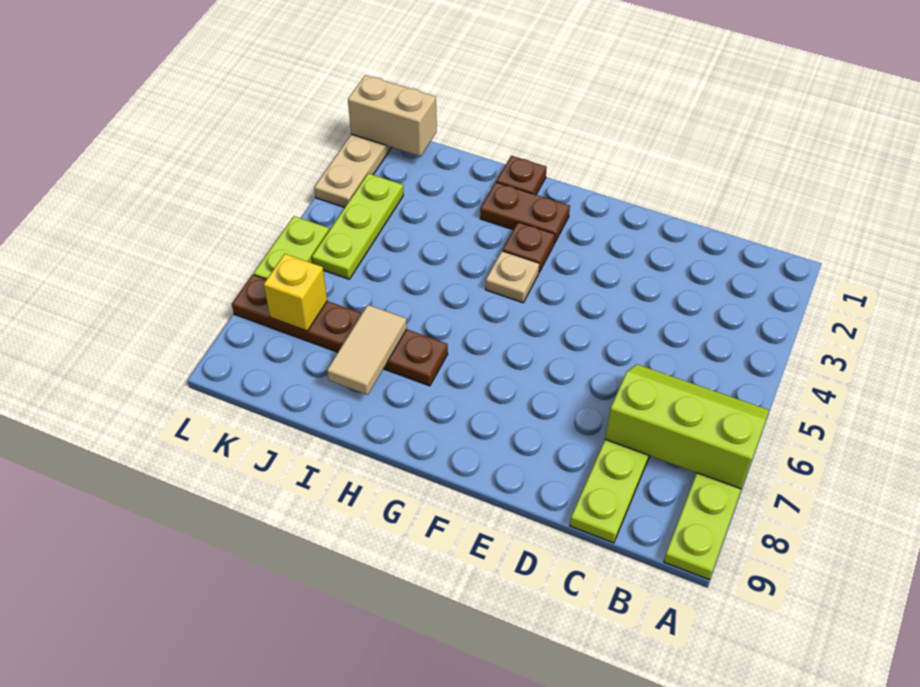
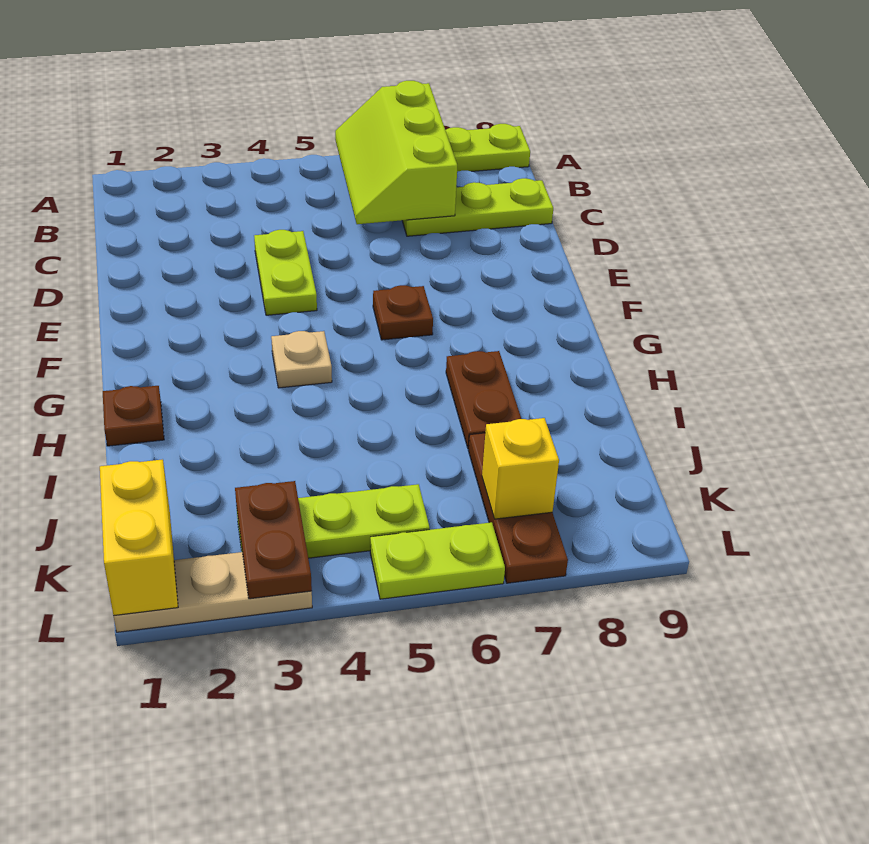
none -> lime 1x2 plate [254,230,317,315]
brown 1x2 plate [480,182,570,243] -> brown 1x2 plate moved to [235,481,312,599]
brown 1x1 plate [503,222,555,272] -> brown 1x1 plate moved to [373,285,433,340]
tan 1x2 tile [327,305,407,395] -> none
tan 1x2 brick [348,75,437,156] -> yellow 1x2 brick [100,459,178,616]

